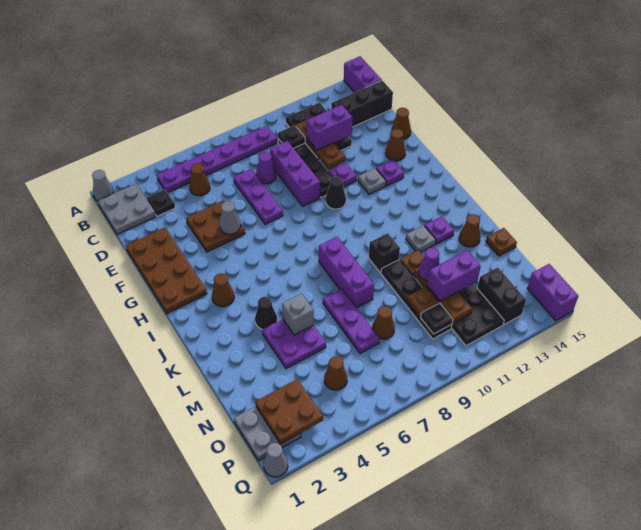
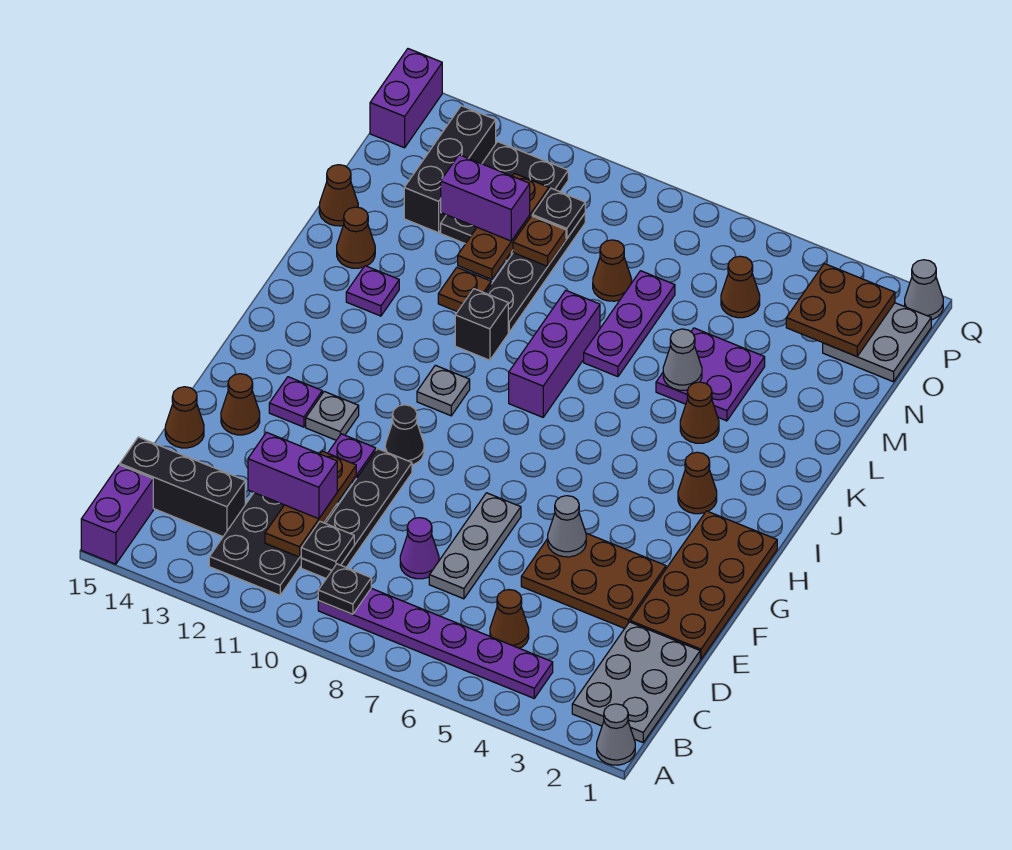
grey 2x2 plate [98,184,156,234] -> grey 2x3 plate [572,622,700,742]
black 1x1 plate [147,189,175,216] -> black 1x1 plate moved to [318,564,371,614]
purple 1x3 plate [233,169,283,224] -> grey 1x3 plate [429,493,521,599]
purple 1x3 brick [270,141,320,206] -> none
brown 2x2 plate [186,200,245,252] -> brown 2x3 plate [521,533,666,628]
black 1x1 cone [255,297,277,329] -> brown 1x1 cone [680,382,719,443]
grey 1x1 plate [406,225,436,252] -> grey 1x1 plate moved to [417,365,470,416]
grey 1x1 brick [282,294,314,335] -> grey 1x1 cone [663,329,702,390]
purple 1x1 cone [418,248,439,281] -> none
brown 1x1 plate [486,228,517,256] -> brown 1x1 cone [319,165,358,226]
black 1x2 brick [477,267,526,324] -> black 1x3 brick [404,106,496,233]

